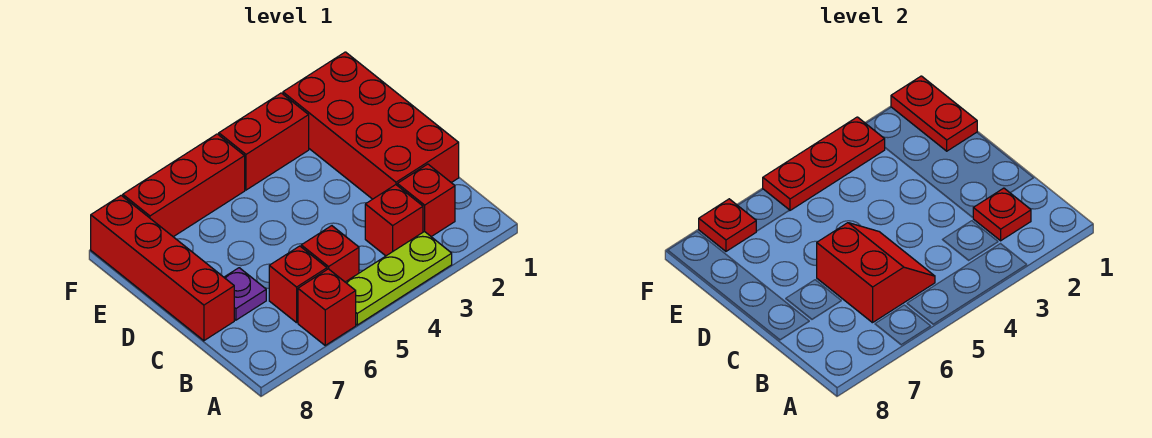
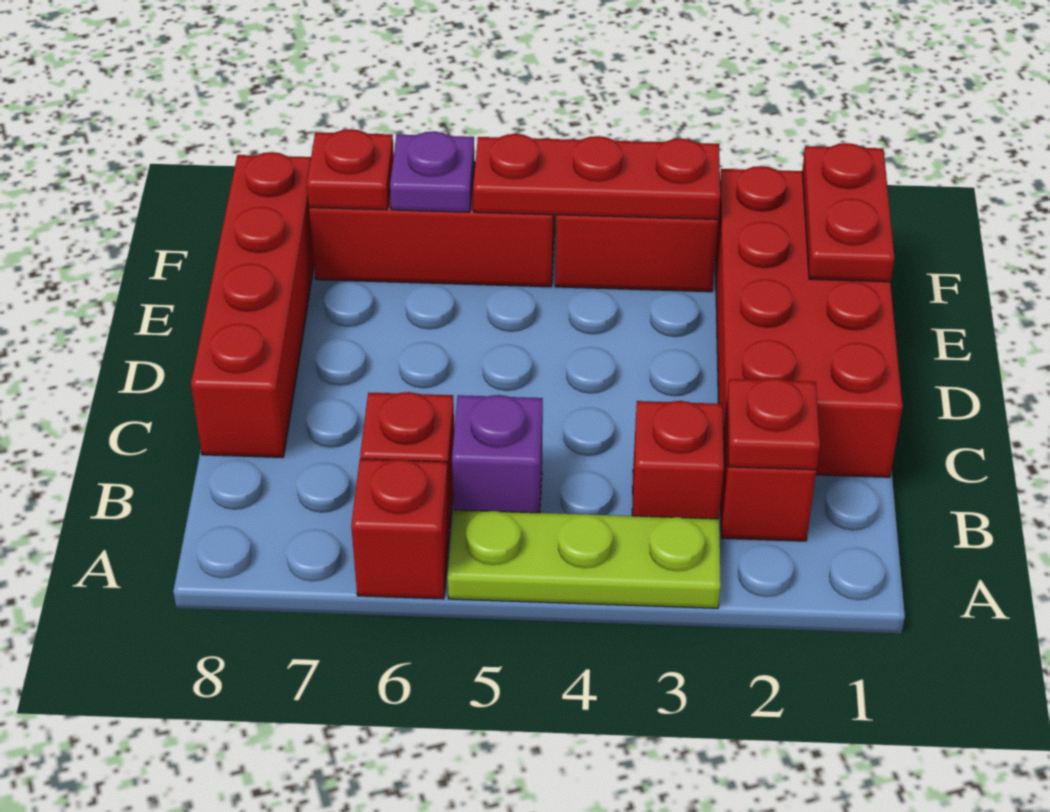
red 1x1 brick [301,226,359,282] -> purple 1x1 brick [452,395,543,513]
red 2x2 slope [817,223,935,323] -> none
purple 1x1 plate [224,268,266,320] -> purple 1x1 plate moved to [390,131,474,212]

